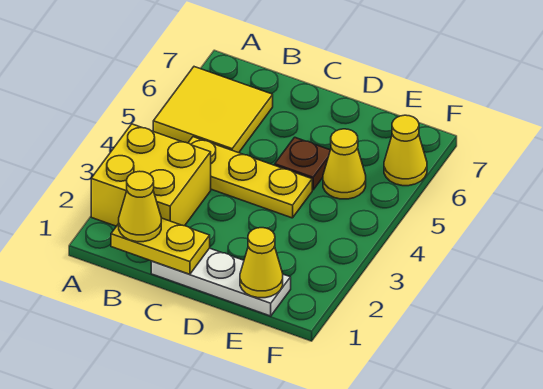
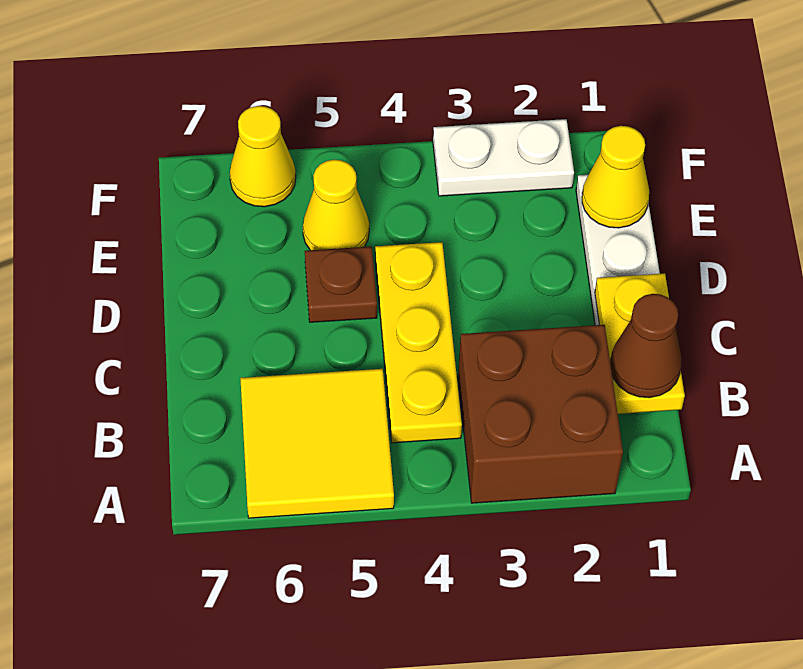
yellow 2x2 brick [91,124,211,226] -> brown 2x2 brick [458,325,623,503]
yellow 1x1 cone [119,171,161,242] -> brown 1x1 cone [610,294,682,398]
none -> white 1x2 plate [433,119,574,196]

